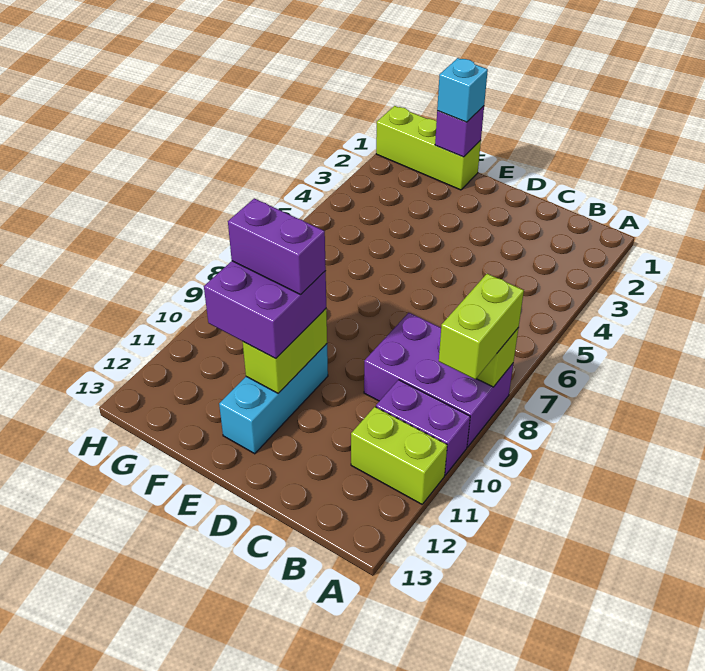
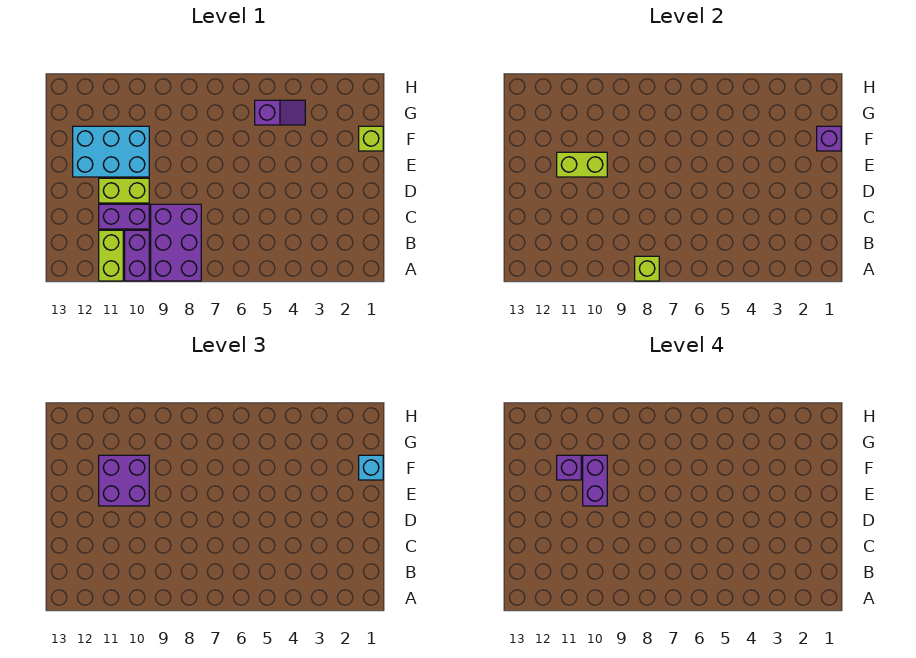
lime 1x2 brick [439,274,524,379] -> lime 1x2 brick moved to [99,178,149,203]
none -> purple 1x2 brick [99,204,149,229]
cyan 1x3 brick [219,344,328,454] -> cyan 2x3 brick [73,126,149,177]
lime 1x3 brick [376,106,481,190] -> lime 1x1 brick [359,126,383,151]
none -> purple 1x1 brick [557,455,581,480]
none -> purple 1x2 slope [255,100,305,125]

